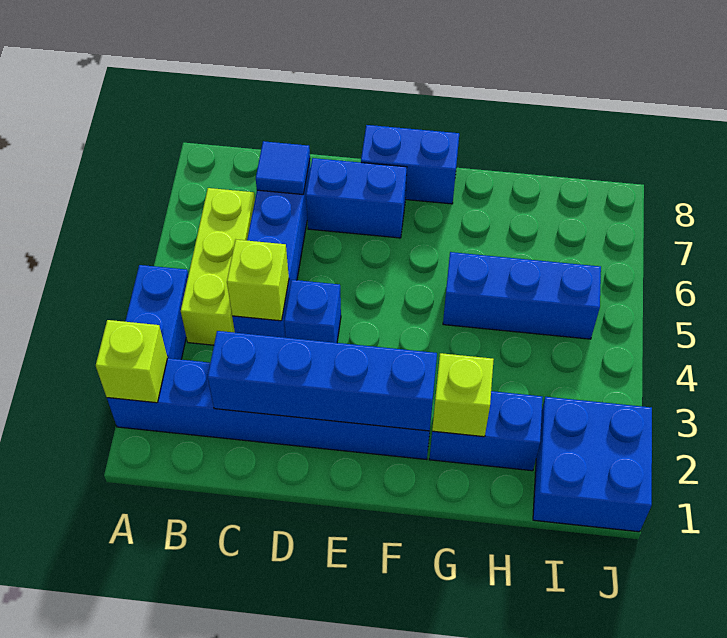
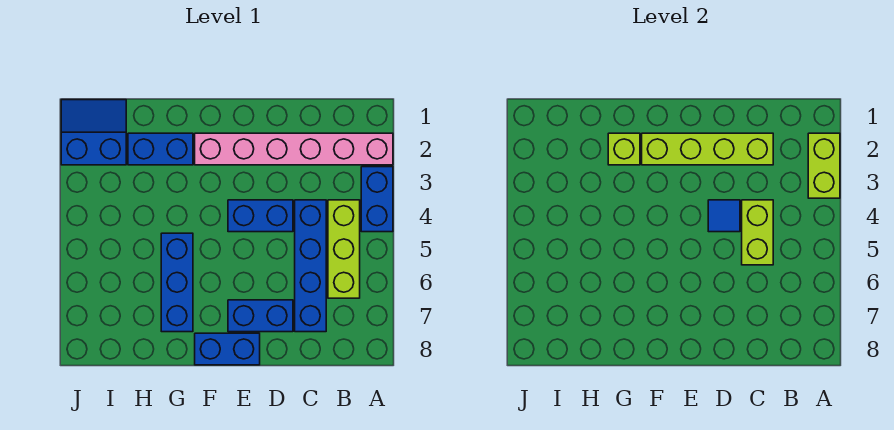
blue 1x6 brick [107,358,432,460] -> pink 1x6 brick [195,133,393,165]
lime 1x1 brick [96,320,167,403] -> lime 1x2 brick [808,133,840,198]
blue 1x4 brick [208,331,437,431] -> lime 1x4 brick [642,133,773,165]
lime 1x1 brick [227,240,289,321] -> lime 1x2 brick [742,200,773,265]
blue 1x1 tile [256,141,310,195] -> blue 1x1 tile moved to [708,200,740,232]
blue 1x1 brick [284,280,341,343] -> blue 1x2 brick [228,200,293,232]
blue 1x3 brick [443,252,601,339] -> blue 1x3 brick turned to [161,233,193,332]
blue 2x2 brick [533,397,652,532] -> blue 2x2 slope [61,100,126,165]

